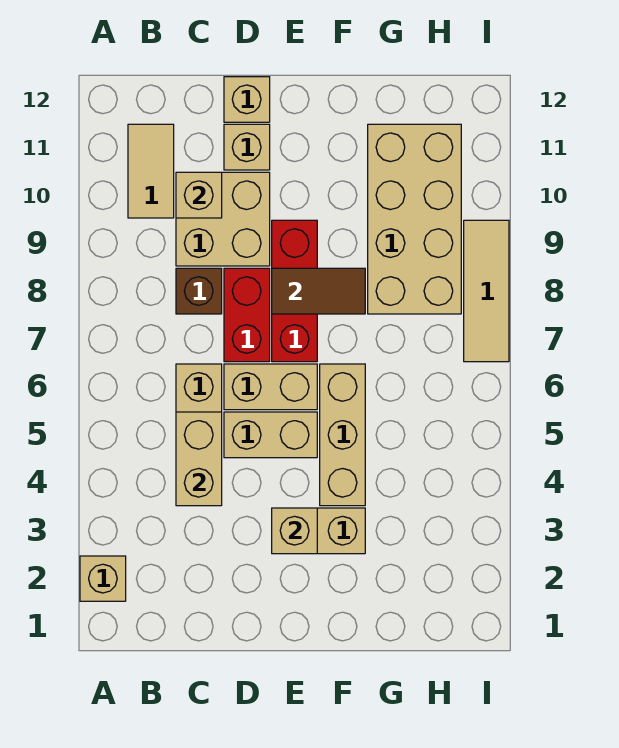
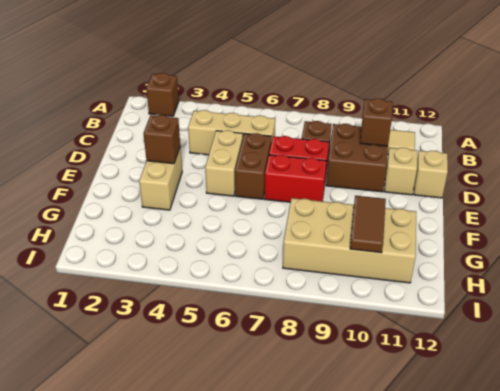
tan 1x1 brick [80,556,126,601] -> brown 1x1 brick [146,73,179,116]
tan 1x2 brick [176,412,222,506] -> none
tan 2x2 brick [176,172,270,266] -> brown 2x2 brick [326,124,388,192]
tan 1x1 brick [176,172,222,218] -> brown 1x1 brick [360,98,393,146]
tan 1x2 brick [224,364,317,410] -> brown 1x2 brick [235,133,271,199]
tan 1x1 brick [272,508,317,554] -> brown 1x1 brick [143,115,180,164]
red 1x3 brick [272,220,317,362] -> red 1x2 brick [264,155,327,202]
brown 1x2 tile [272,268,365,314] -> brown 1x2 tile moved to [350,196,386,253]
tan 1x3 brick [320,364,365,506] -> none
tan 1x3 tile [464,220,509,362] -> none

